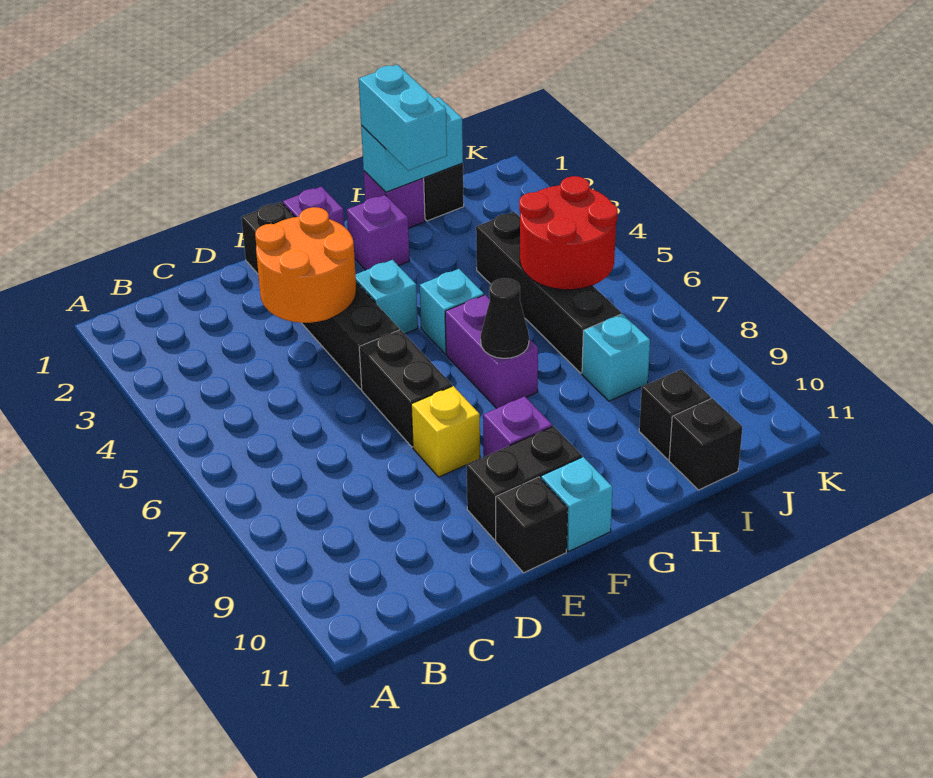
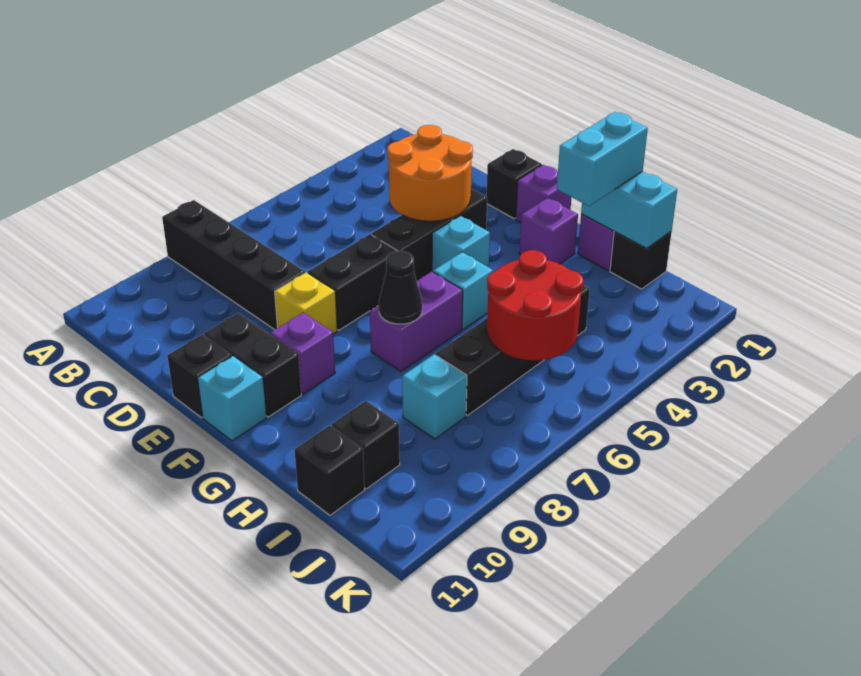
none -> black 1x4 brick [162,200,305,330]

